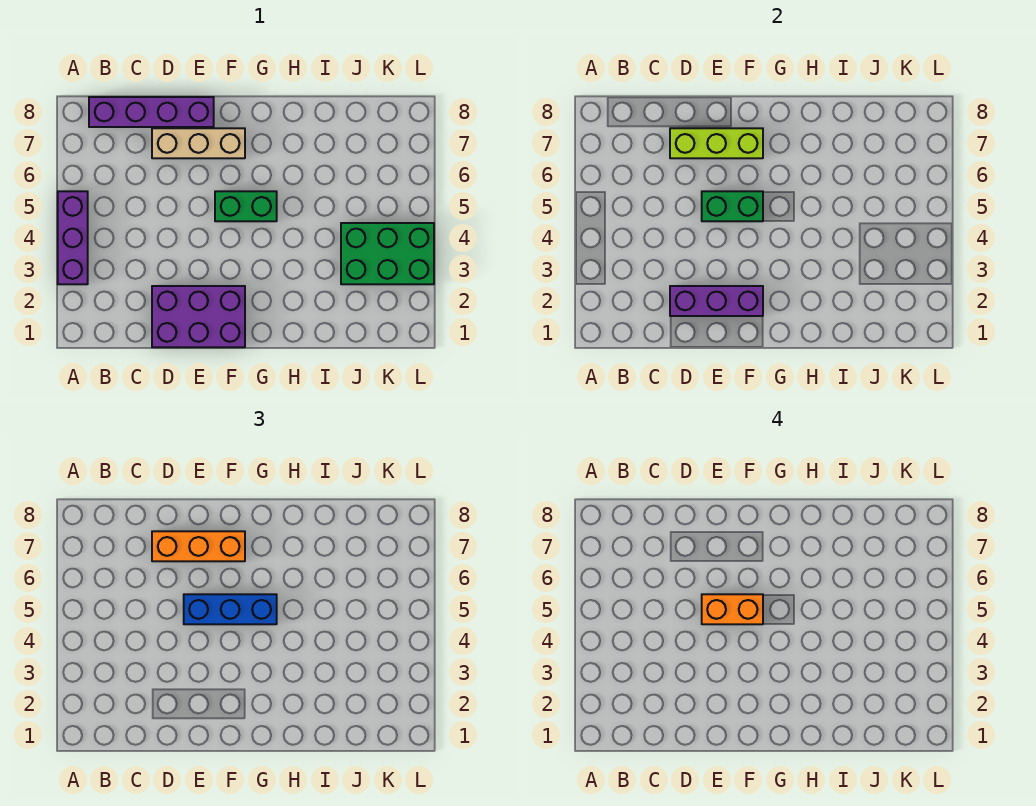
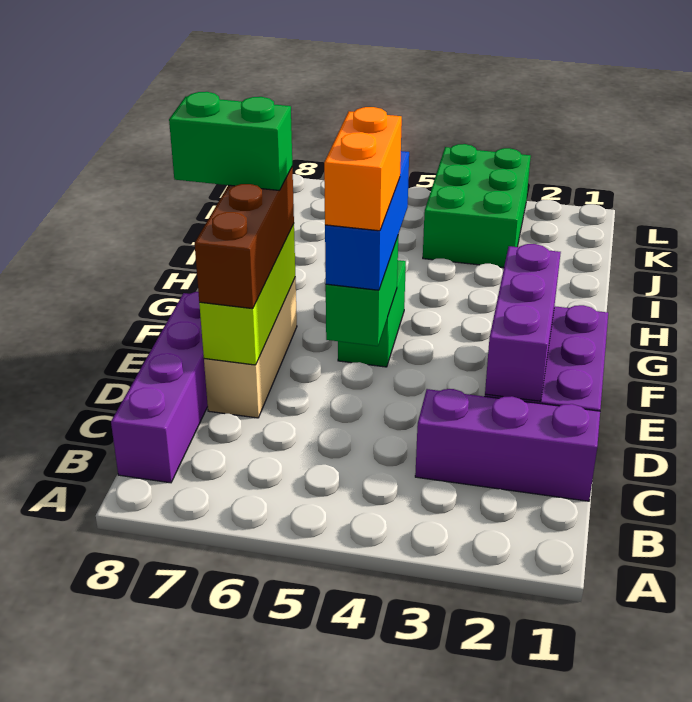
purple 1x3 brick [58,191,88,284] -> purple 1x3 brick moved to [415,389,600,501]
orange 1x3 brick [152,531,245,561] -> brown 1x3 brick [195,168,294,309]
none -> green 1x2 brick [169,92,292,190]

